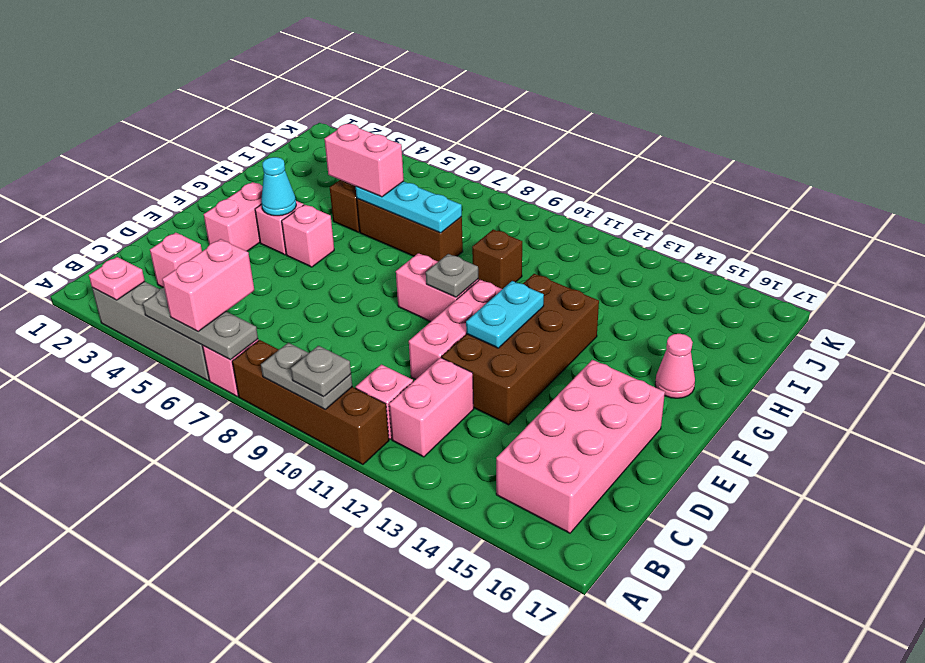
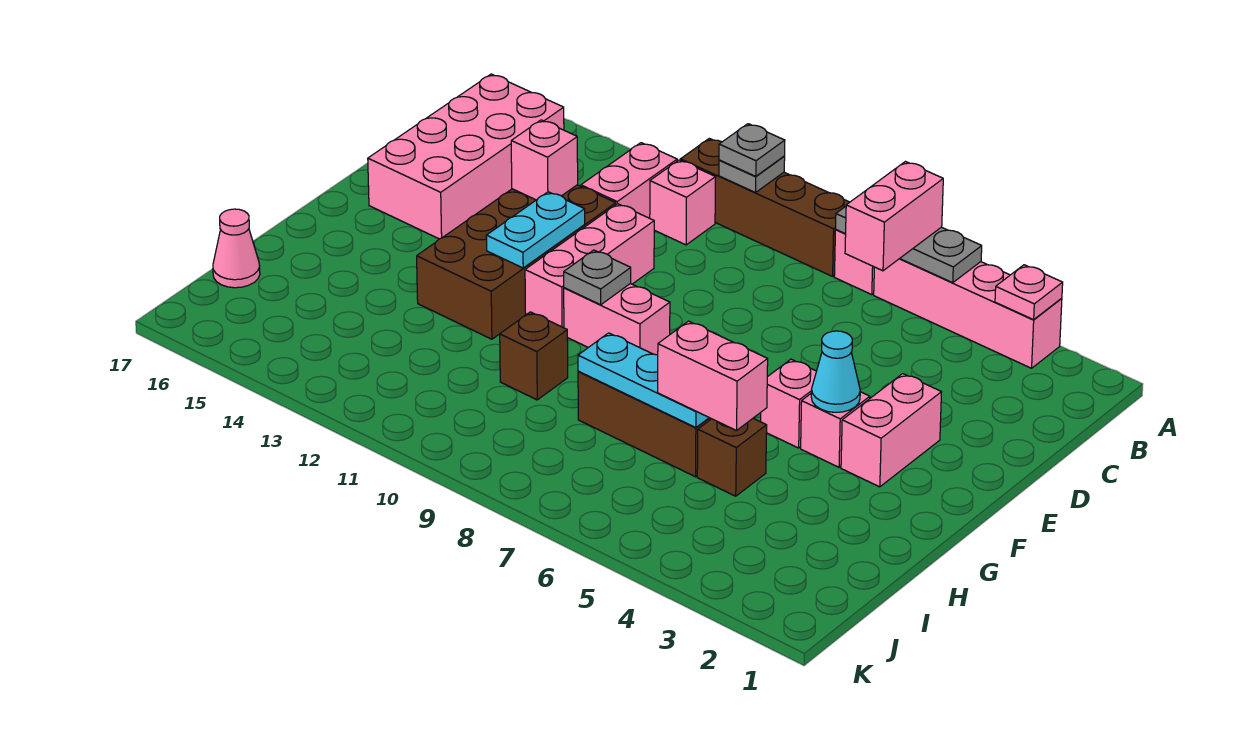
grey 1x4 brick [92,282,209,381] -> pink 1x4 brick [874,259,1062,368]
grey 1x2 plate [261,343,352,409] -> grey 1x1 plate [719,157,785,193]
pink 1x1 brick [150,233,202,288] -> pink 1x1 brick moved to [511,120,578,200]
pink 1x1 cone [655,334,695,398] -> pink 1x1 cone moved to [213,209,260,288]

